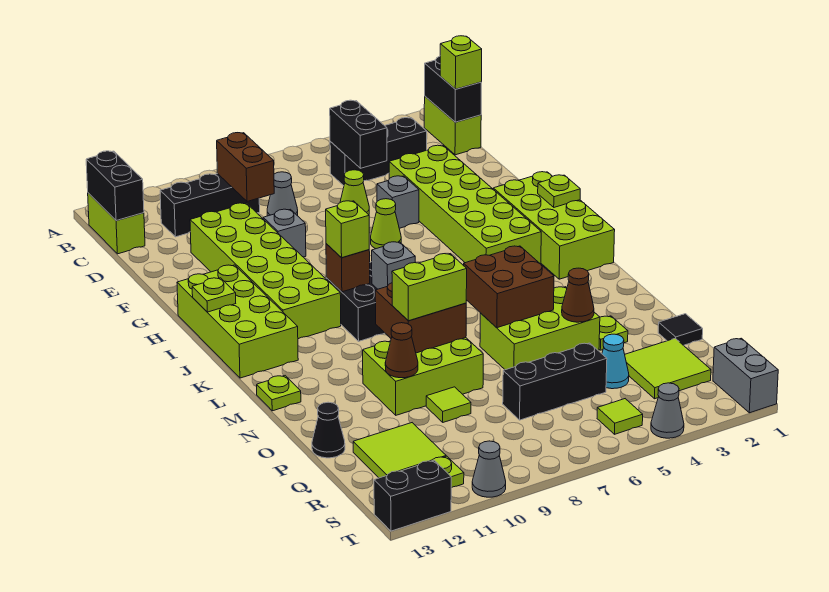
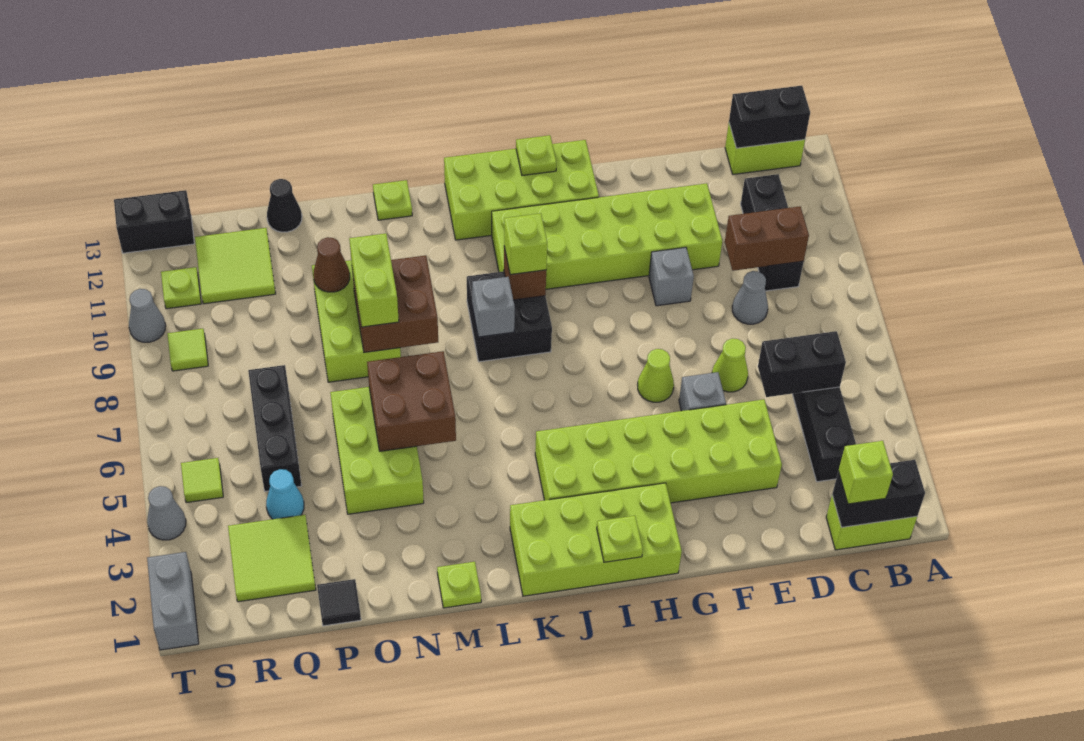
lime 1x1 plate [599,316,628,350] -> lime 1x1 plate moved to [437,562,481,608]
brown 1x1 cone [562,268,594,322] -> none
lime 1x1 tile [426,387,471,422] -> lime 1x1 tile moved to [167,329,208,371]
grey 1x2 brick [713,338,778,413] -> grey 1x2 brick turned to [147,552,199,650]
black 1x2 brick [374,460,451,531] -> black 1x2 brick turned to [114,190,194,253]

